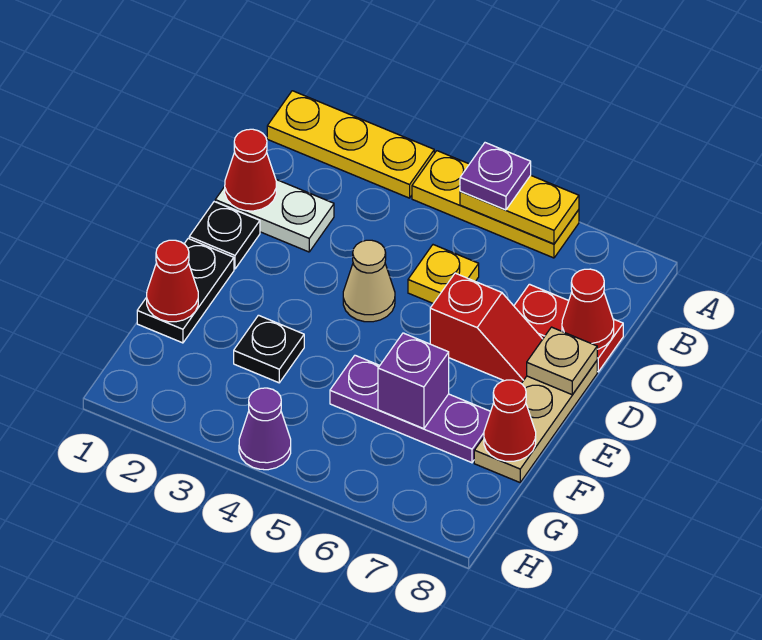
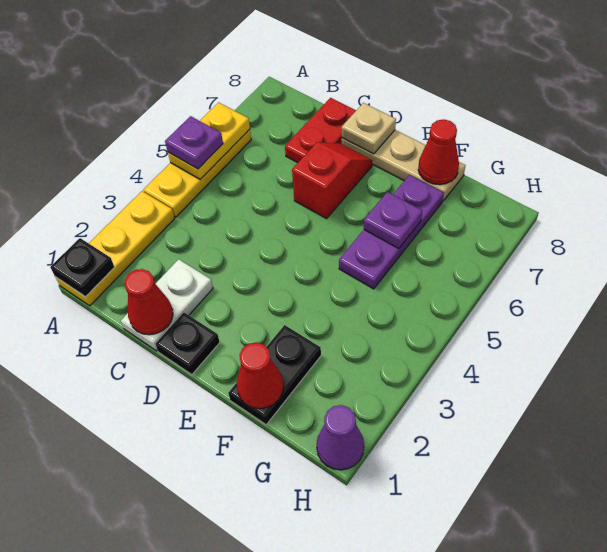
yellow 1x1 plate [408,245,479,304] -> none
red 1x1 cone [562,269,614,349] -> none
tan 1x1 cone [343,240,395,322] -> none
black 1x2 plate [137,239,234,343] -> black 1x2 plate turned to [228,325,321,425]
black 1x1 plate [234,315,304,383] -> black 1x1 plate moved to [50,238,114,297]
purple 1x1 brick [378,333,449,429] -> purple 1x1 plate [364,192,422,249]
purple 1x1 cone [239,388,291,470] -> purple 1x1 cone moved to [317,405,364,470]

